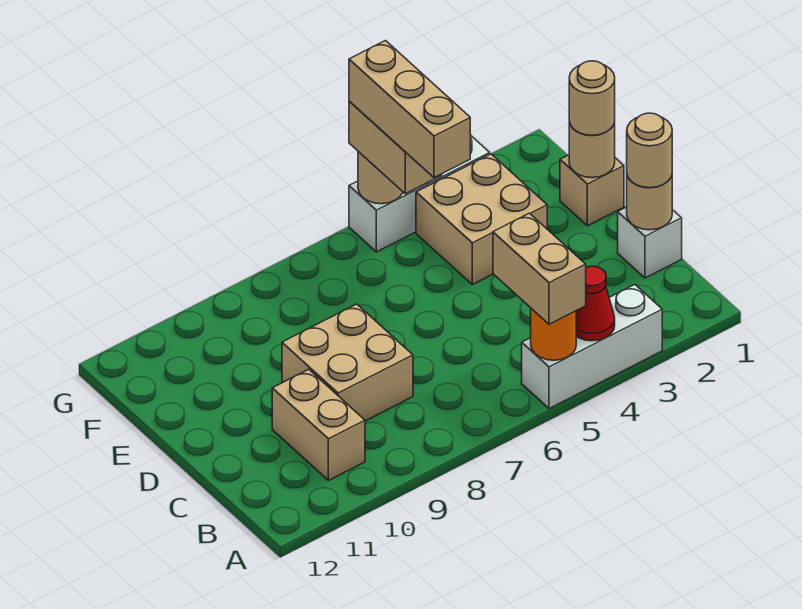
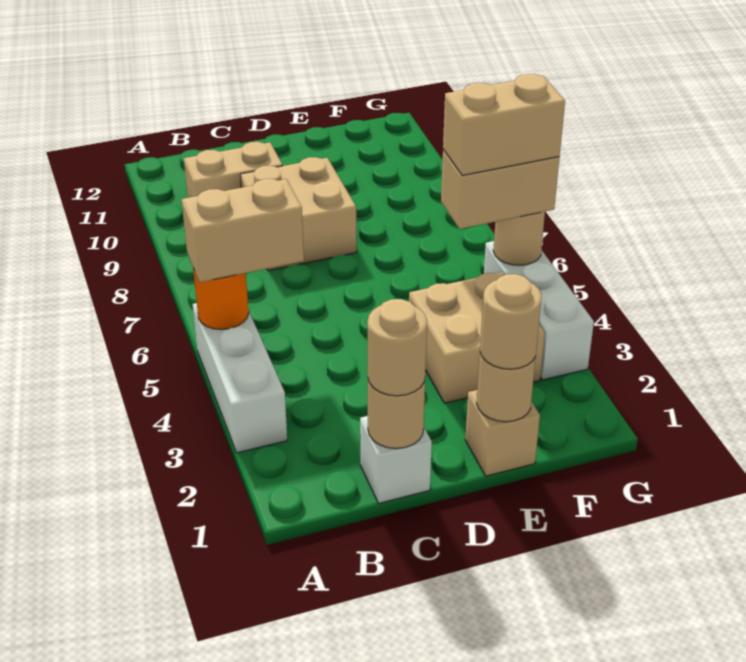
red 1x1 cone [576,266,615,341] -> none
tan 1x3 brick [349,41,470,178] -> tan 1x2 brick [443,74,565,175]

